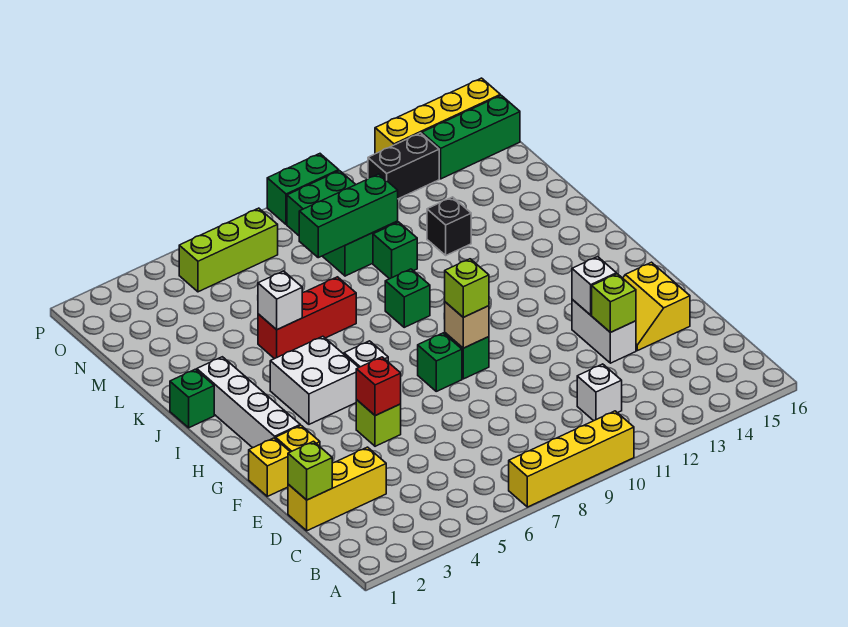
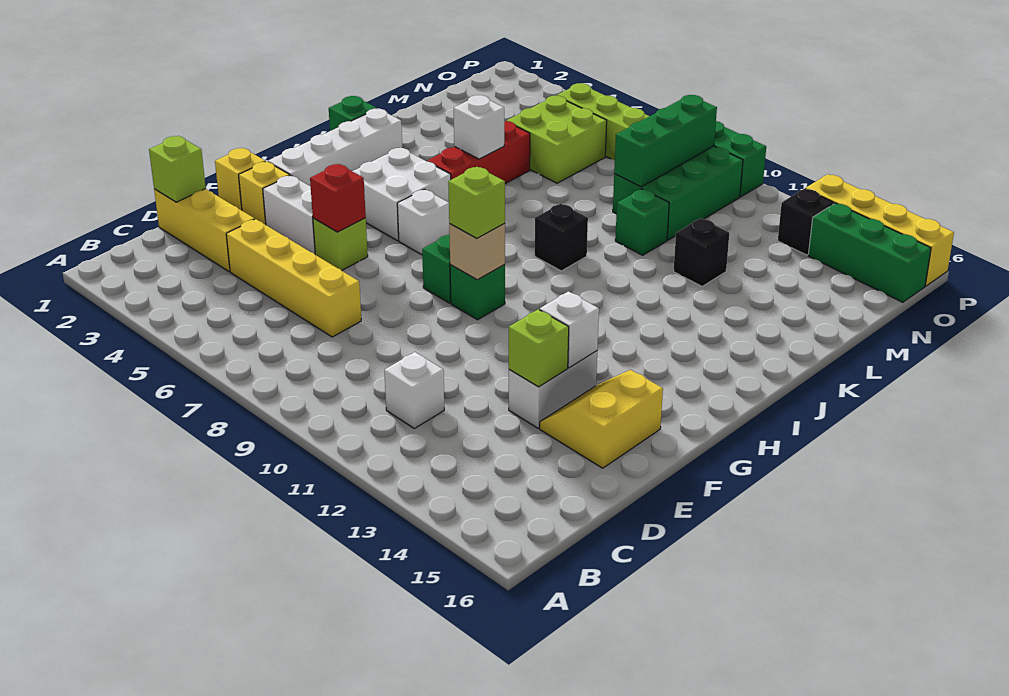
yellow 1x4 brick [509,411,634,507] -> yellow 1x4 brick moved to [226,219,361,337]
none -> white 1x2 brick [263,175,315,254]
green 1x1 brick [385,269,430,327] -> black 1x1 brick [535,204,588,271]
red 1x3 brick [258,277,356,359] -> red 1x3 brick turned to [427,121,530,184]
none -> lime 2x2 brick [507,96,607,183]
green 1x3 brick [299,174,398,258] -> green 1x3 brick turned to [614,95,717,187]
black 1x2 brick [368,133,439,199] -> black 1x1 brick [778,189,834,255]

